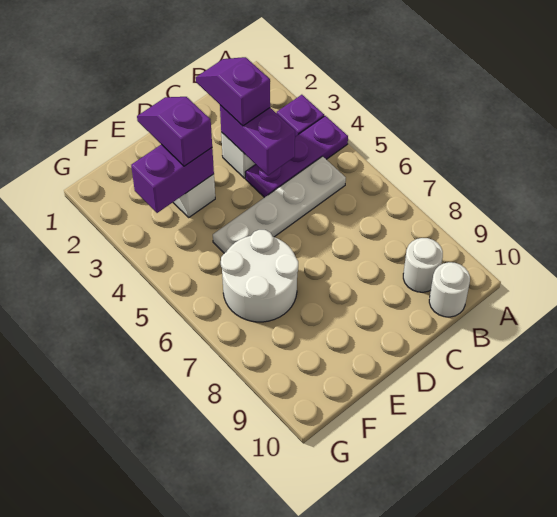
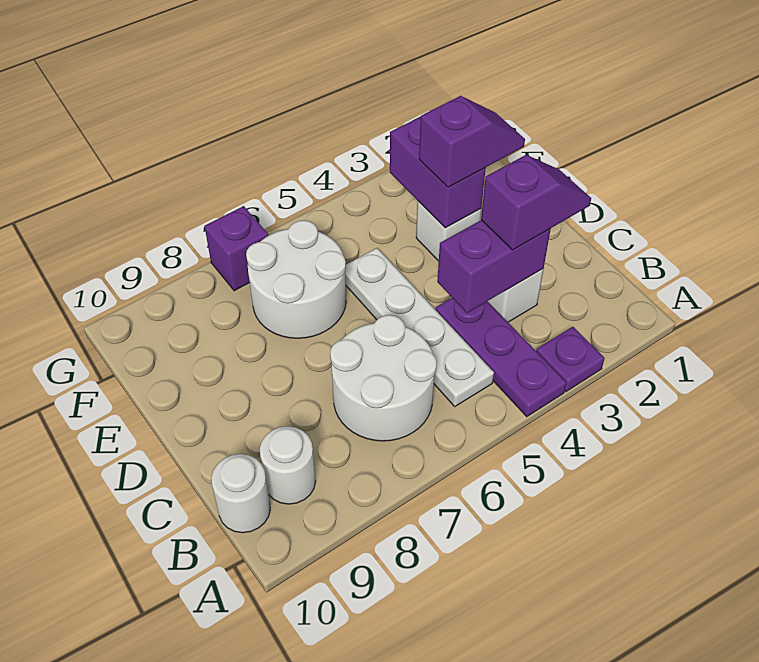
none -> white 2x2 round brick [330,315,437,441]
none -> purple 1x1 brick [205,206,268,291]

